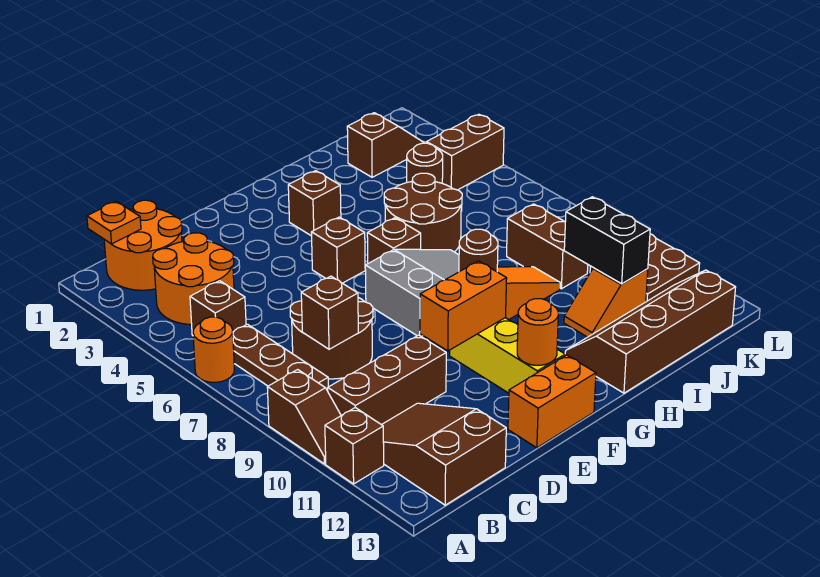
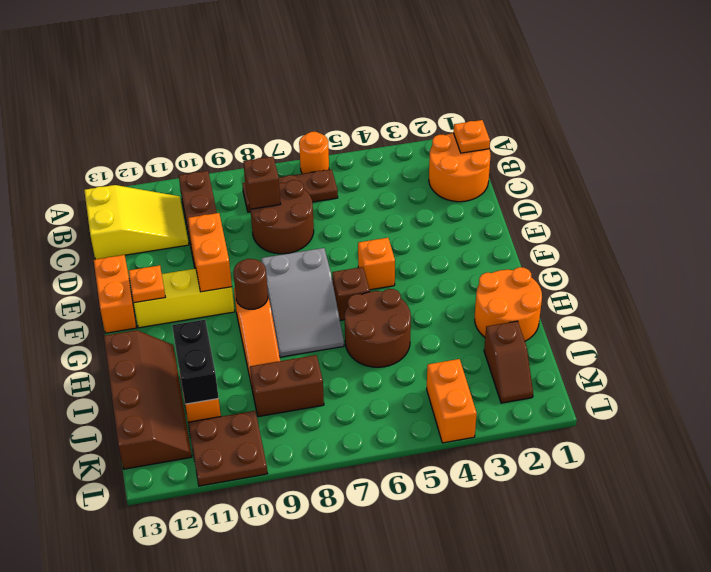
brown 1x2 slope [267,370,341,464] -> none
brown 1x1 brick [325,408,384,484] -> none
orange 2x2 round brick [153,233,234,325] -> orange 2x2 round brick moved to [475,267,542,341]
brown 1x1 brick [190,281,246,335] -> none
brown 2x3 slope [382,403,506,505] -> yellow 2x3 slope [84,185,189,259]
brown 1x1 brick [311,217,365,283] -> orange 1x1 brick [358,238,395,290]
orange 1x1 round brick [517,299,558,365] -> orange 1x1 plate [129,265,165,303]
brown 1x1 brick [288,171,341,236] -> none
brown 1x1 round brick [407,143,443,183] -> none
black 1x2 brick [564,197,650,284] -> black 1x2 brick turned to [172,320,219,404]
brown 1x2 brick [427,114,504,190] -> orange 1x2 brick [427,359,477,443]

